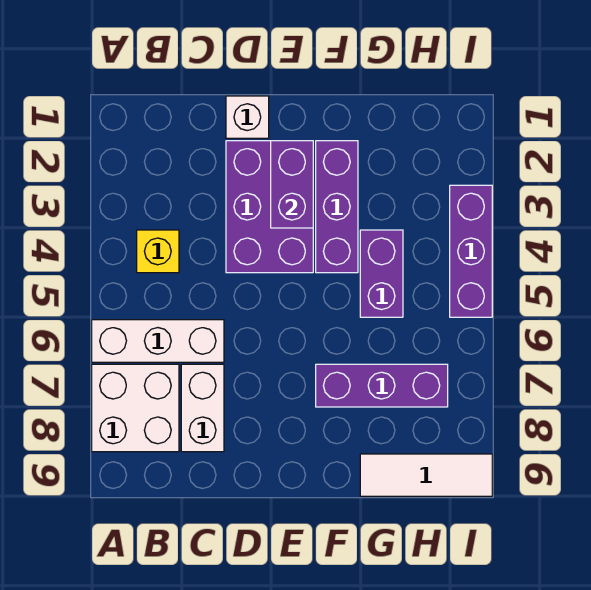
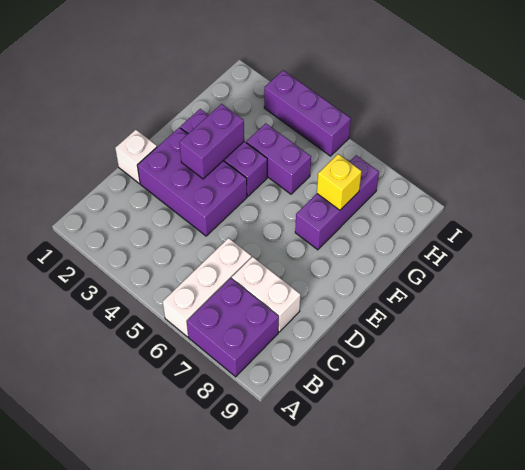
white 2x2 brick [92,364,179,452] -> purple 2x2 brick [187,278,279,377]
yellow 1x1 brick [137,230,179,273] -> yellow 1x1 brick moved to [317,154,362,210]
purple 1x2 brick [271,141,313,228] -> purple 1x2 brick turned to [179,104,244,179]
white 1x3 tile [360,454,492,496] -> none

